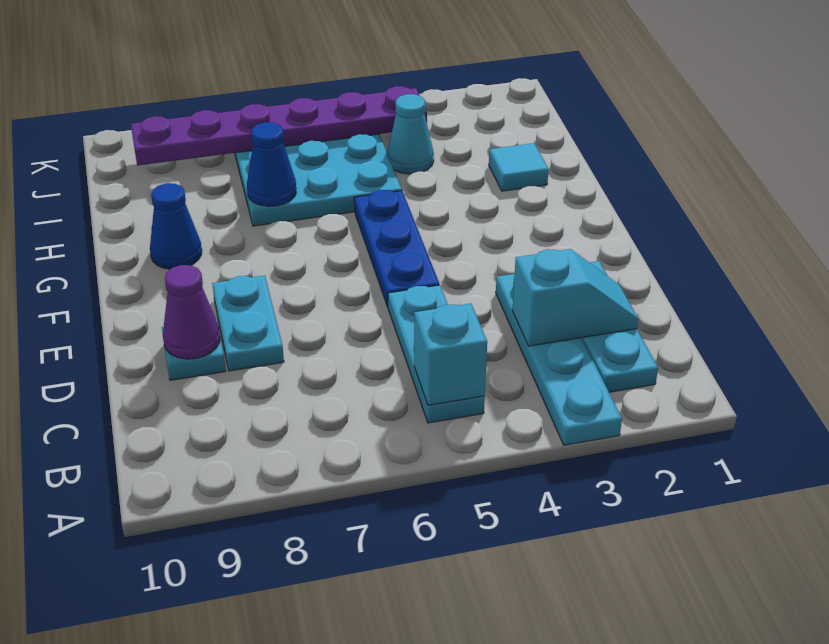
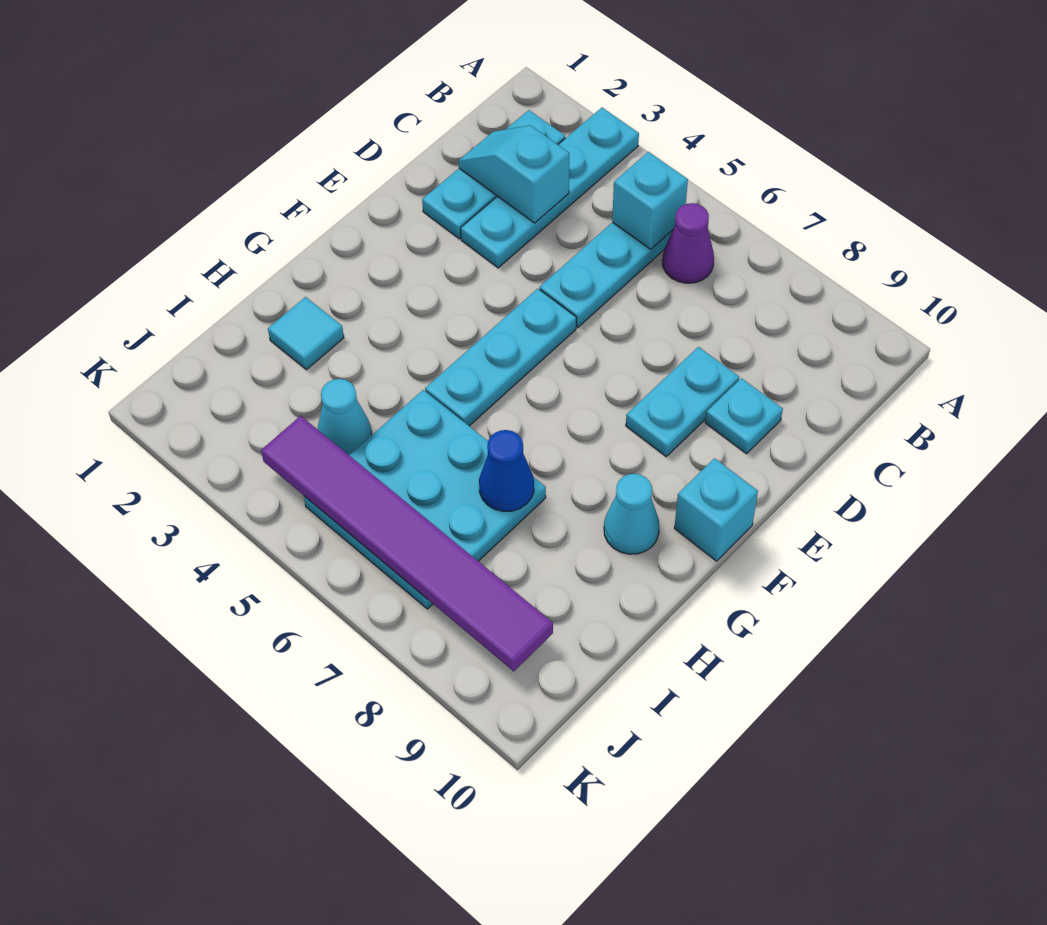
purple 1x1 cone [163,265,220,359] -> purple 1x1 cone moved to [662,203,714,283]
blue 1x3 plate [354,190,439,307] -> cyan 1x3 plate [425,289,576,426]
none -> cyan 1x1 brick [674,458,758,561]
blue 1x1 cone [150,183,202,269] -> cyan 1x1 cone [604,474,659,554]
purple 1x6 plate [131,86,427,166] -> purple 1x6 tile [261,416,553,671]

